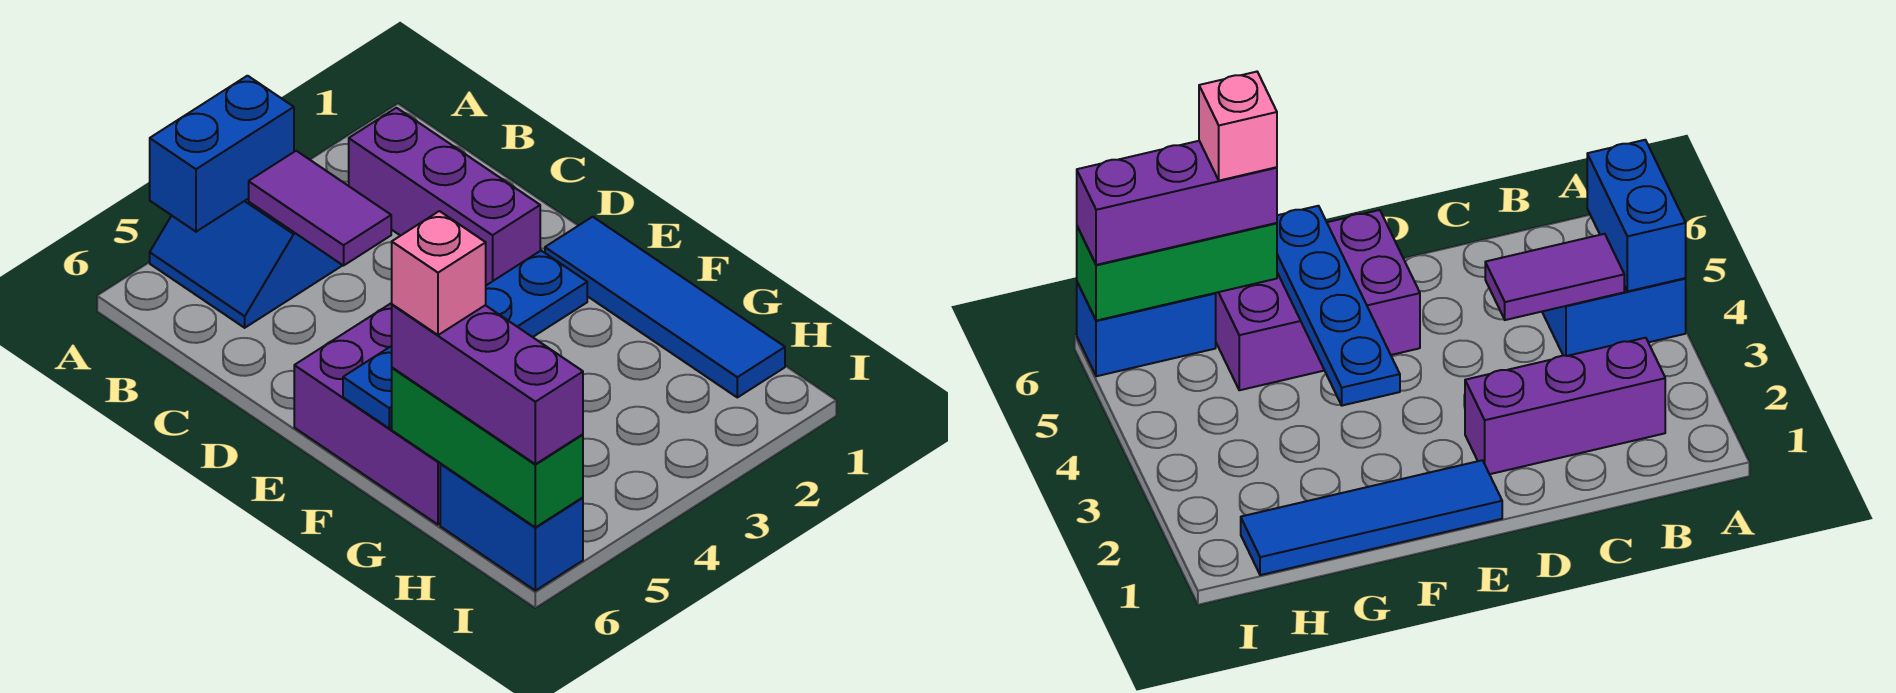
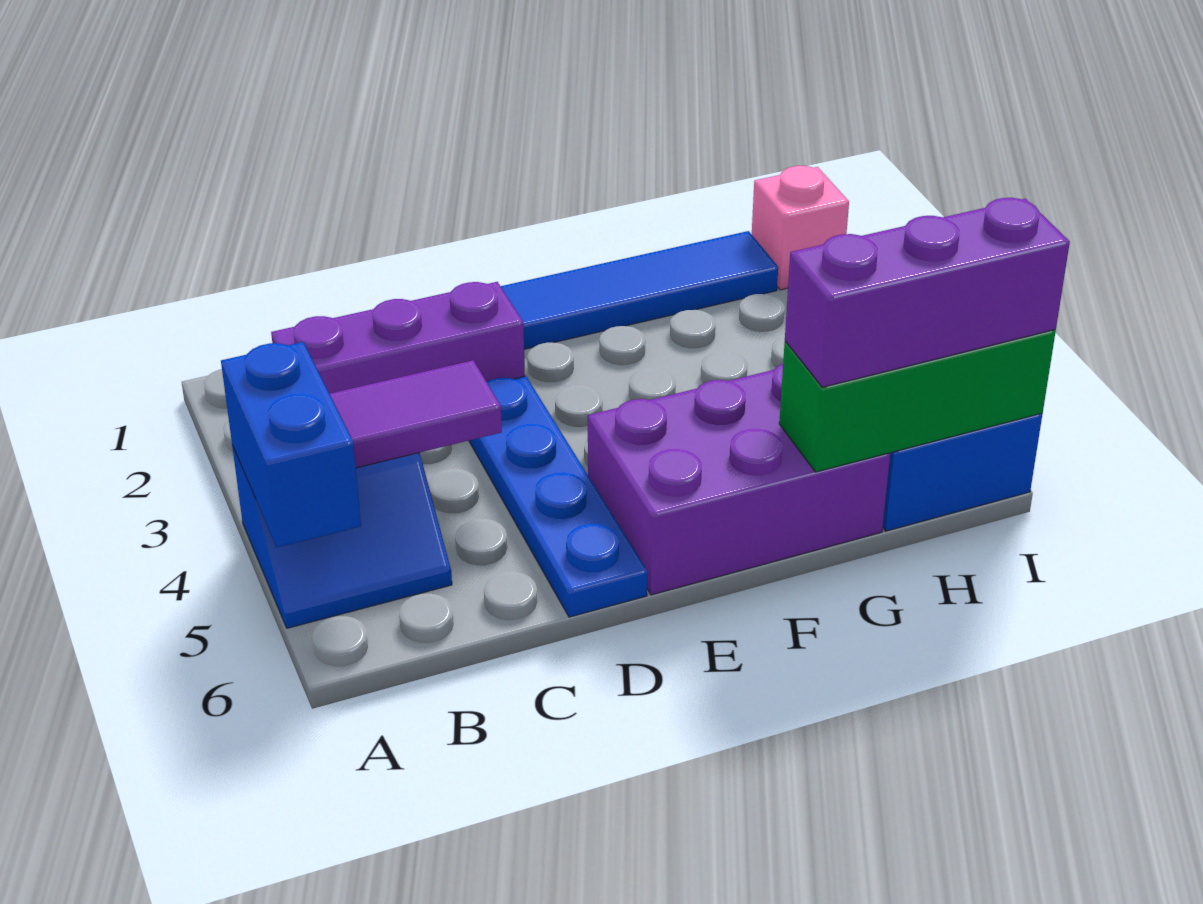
blue 1x4 plate [343,251,587,428] -> blue 1x4 plate moved to [469,376,647,617]
pink 1x1 brick [392,211,486,335] -> pink 1x1 brick moved to [752,166,849,290]

